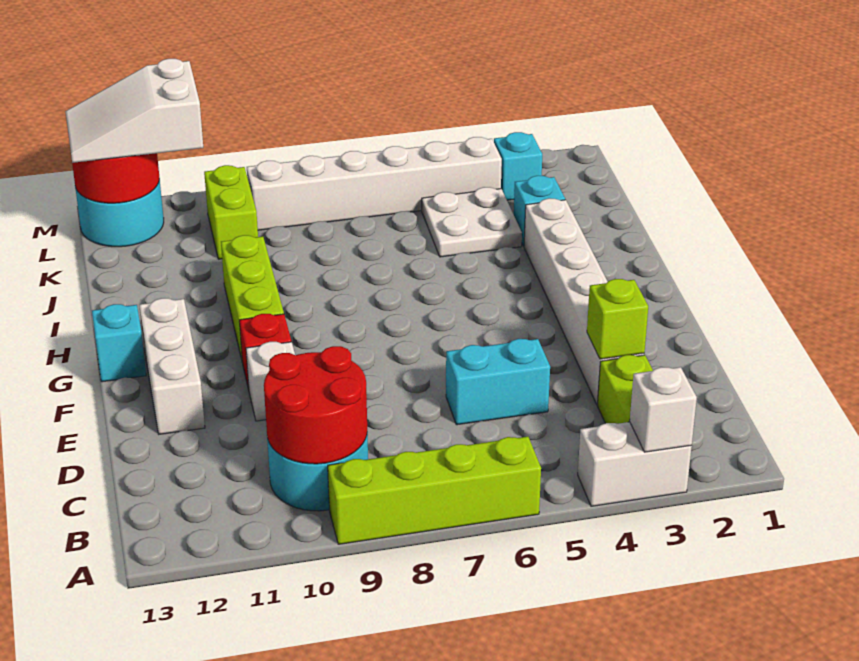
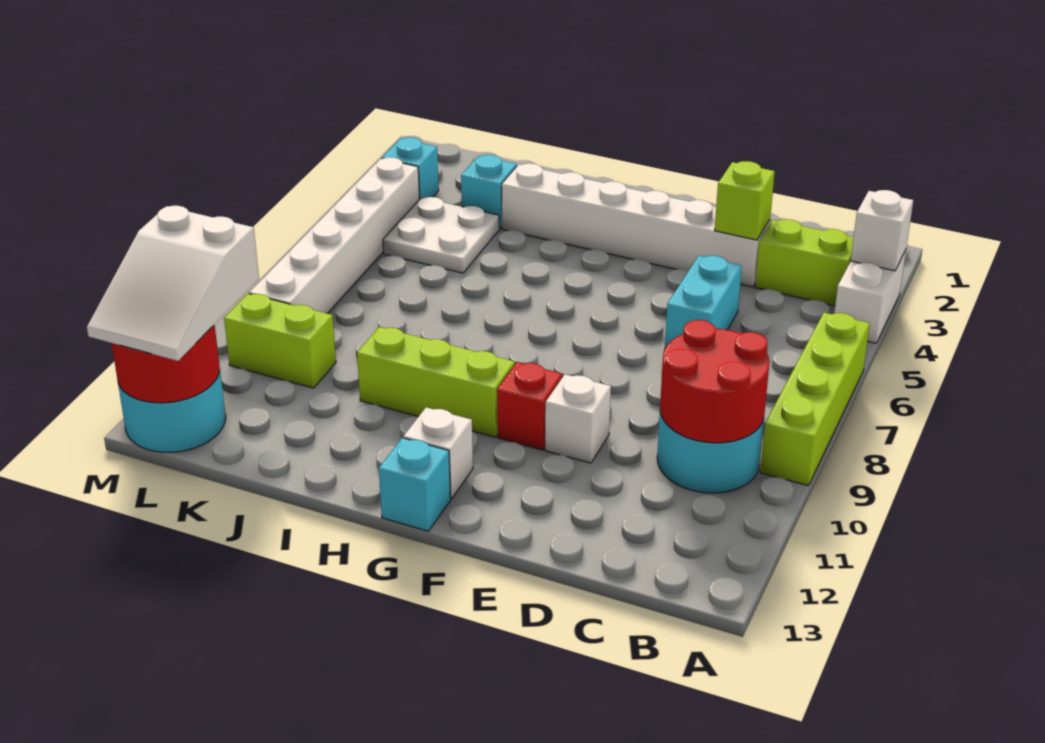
white 1x3 brick [139,298,205,434] -> white 1x1 brick [403,407,473,499]

